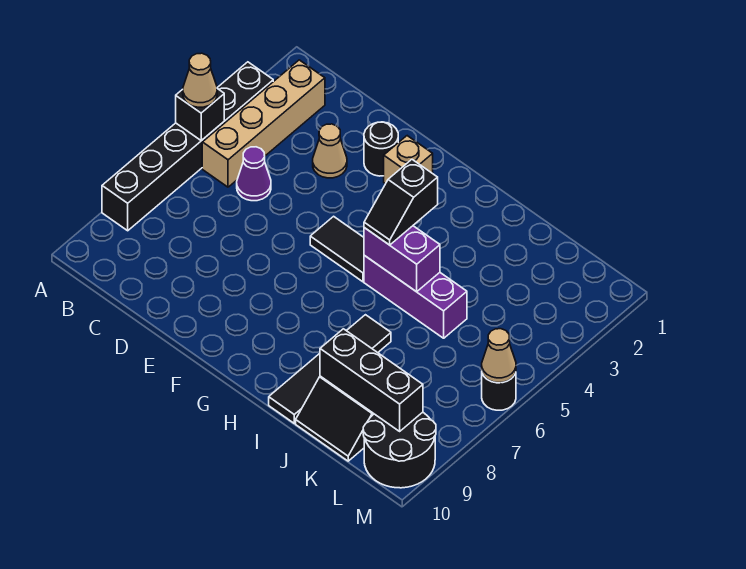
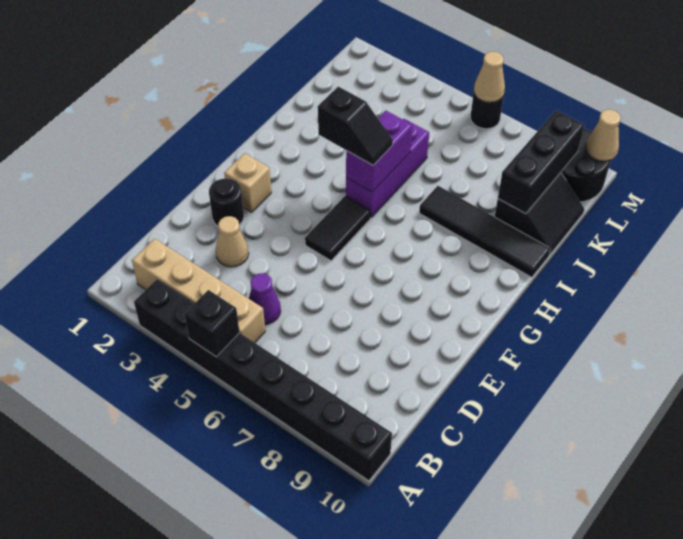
black 1x6 brick [102,62,273,231] -> black 1x8 brick [134,279,392,481]
tan 1x1 cone [183,53,217,107] -> tan 1x1 cone moved to [586,109,621,161]

